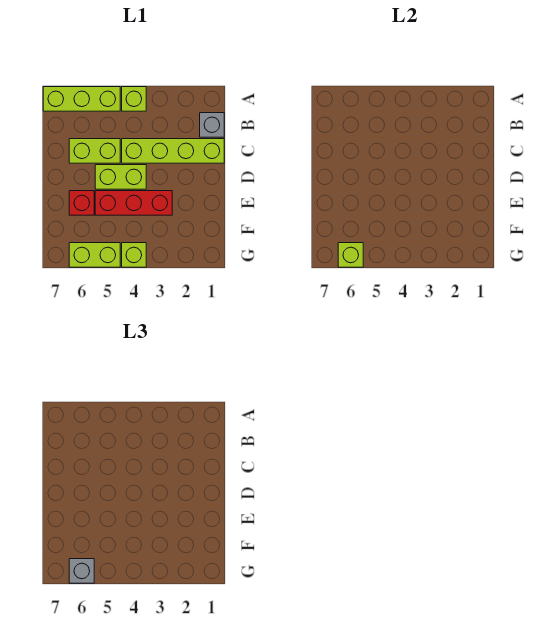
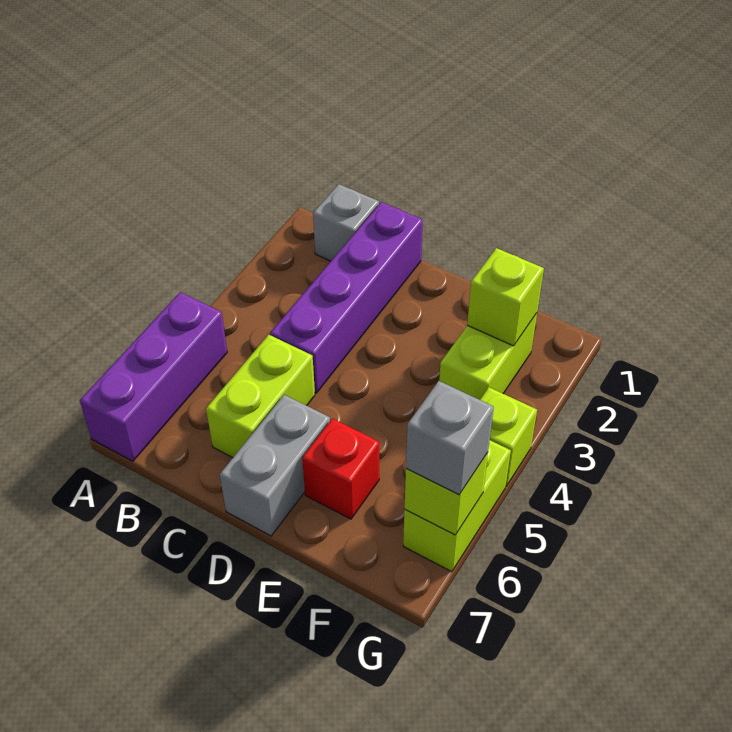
lime 1x1 brick [122,87,146,111] -> lime 1x1 brick moved to [467,248,544,346]
lime 1x3 brick [43,87,120,111] -> purple 1x3 brick [80,292,227,461]
lime 1x4 brick [122,139,224,163] -> purple 1x4 brick [270,202,423,393]
lime 1x2 brick [95,165,146,189] -> lime 1x2 brick moved to [439,313,537,400]
none -> grey 1x2 brick [220,395,330,536]
red 1x3 brick [95,191,172,215] -> none

